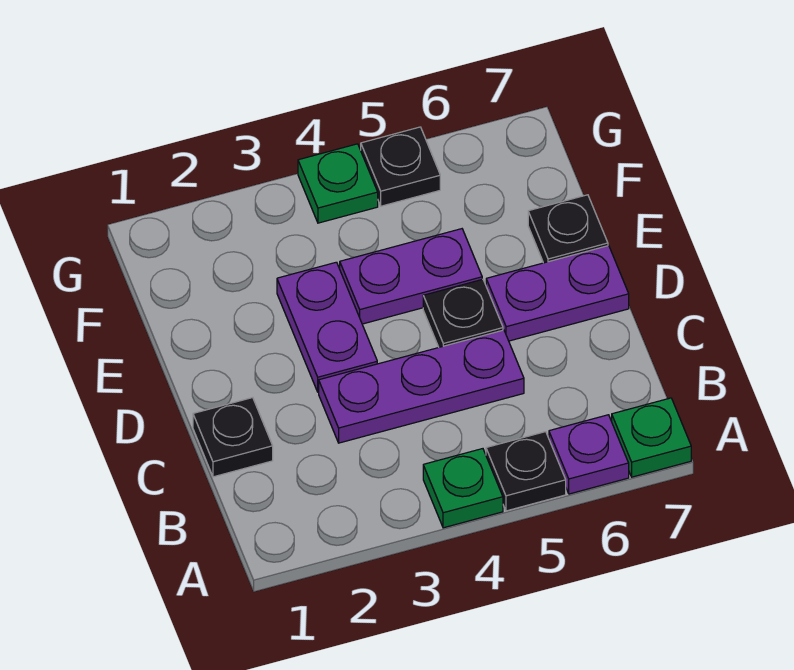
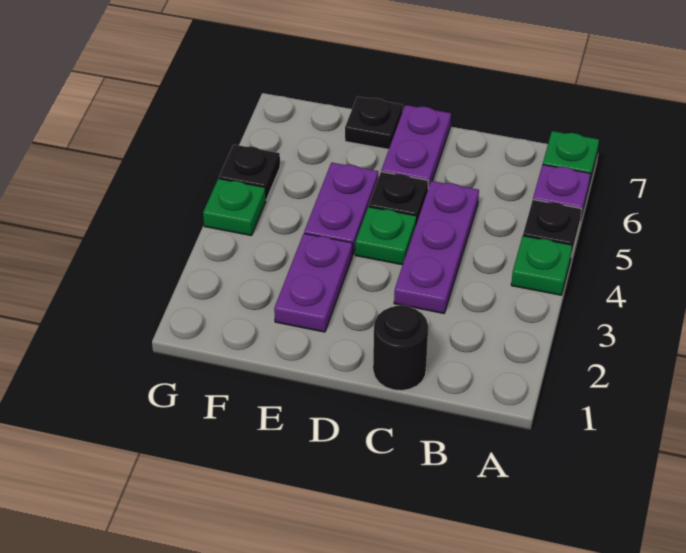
black 1x1 plate [193,398,273,477] -> black 1x1 round brick [373,305,428,391]
purple 1x2 plate [277,262,377,392] -> purple 1x2 plate turned to [274,234,352,332]
none -> green 1x1 plate [355,207,417,265]

